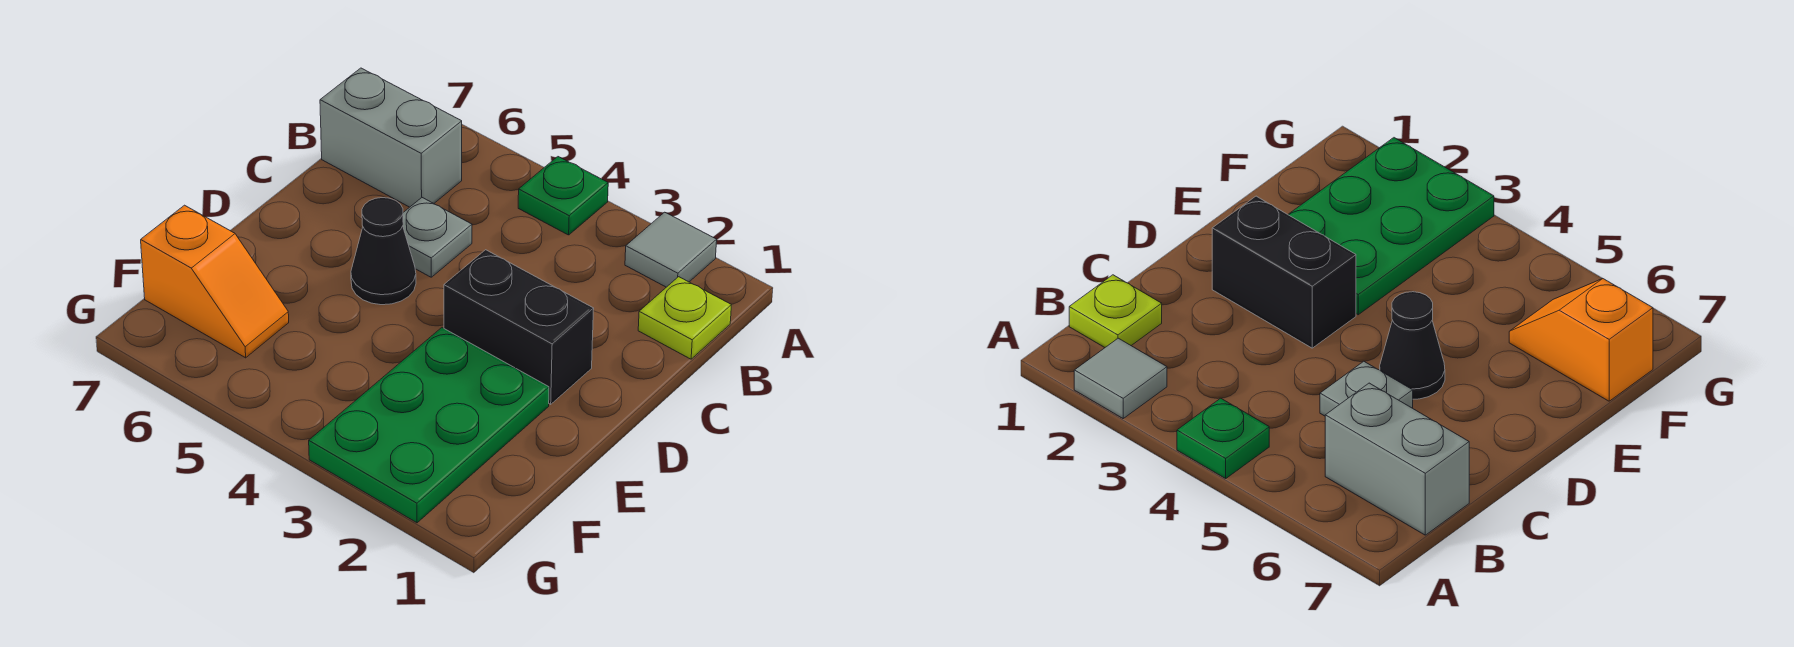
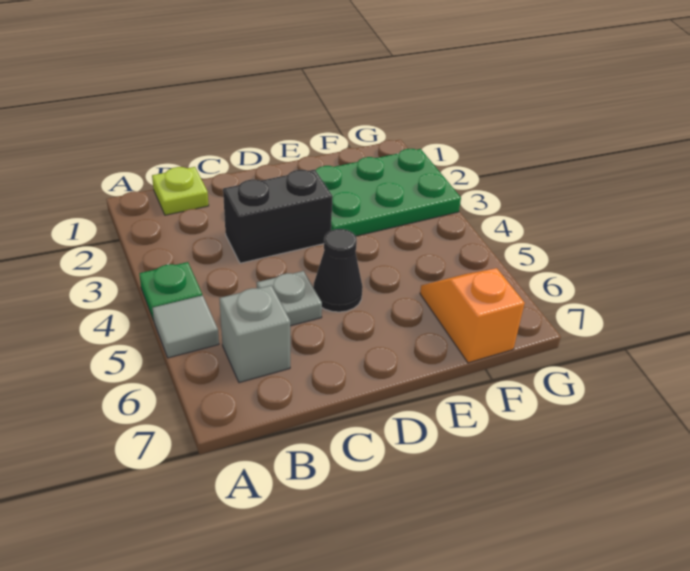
grey 1x1 tile [625,212,717,287] -> grey 1x1 tile moved to [152,295,219,358]
grey 1x2 brick [320,68,462,207] -> grey 1x1 brick [219,285,290,383]
black 1x2 brick [444,250,594,404] -> black 1x2 brick turned to [223,169,333,263]

